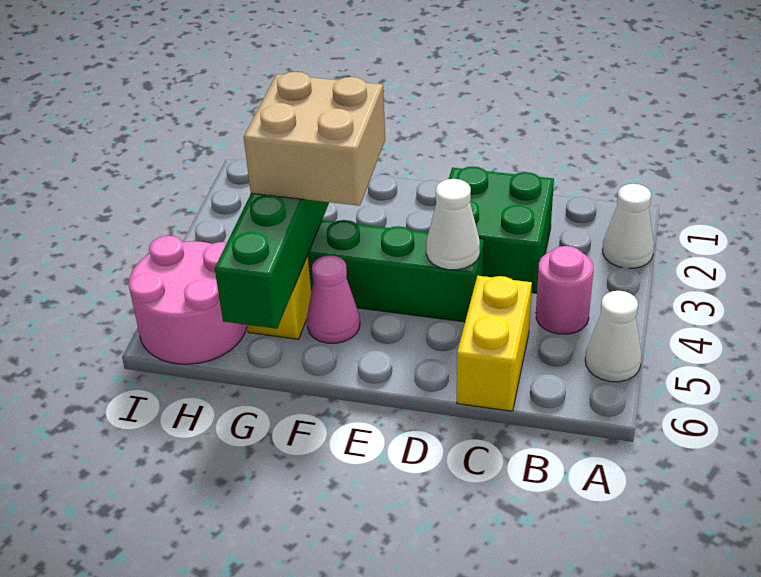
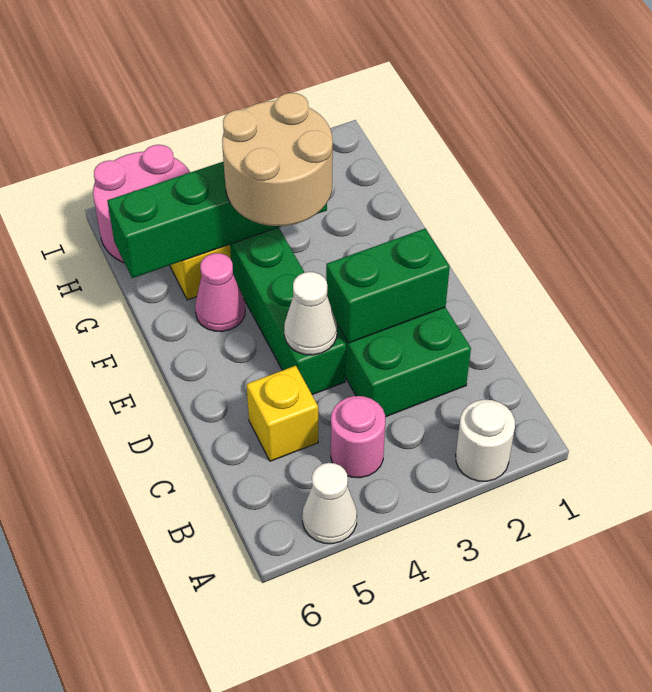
white 1x1 cone [603,184,654,268] -> white 1x1 round brick [456,400,515,481]
yellow 1x2 brick [457,276,532,411] -> yellow 1x1 brick [247,366,318,461]
none -> green 1x2 brick [326,229,450,343]
tan 2x2 brick [244,72,385,206] -> tan 2x2 round brick [222,93,333,226]

